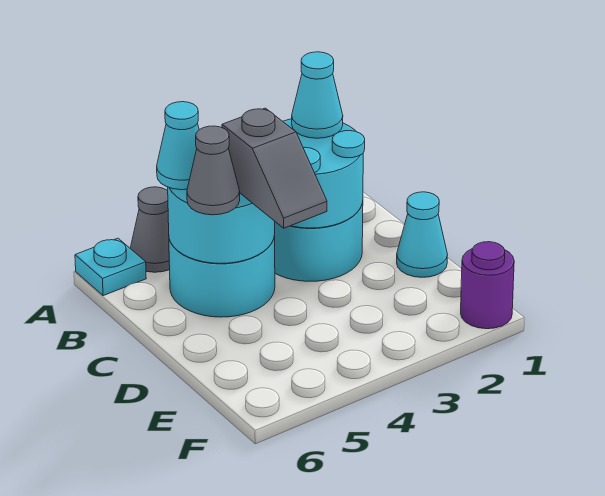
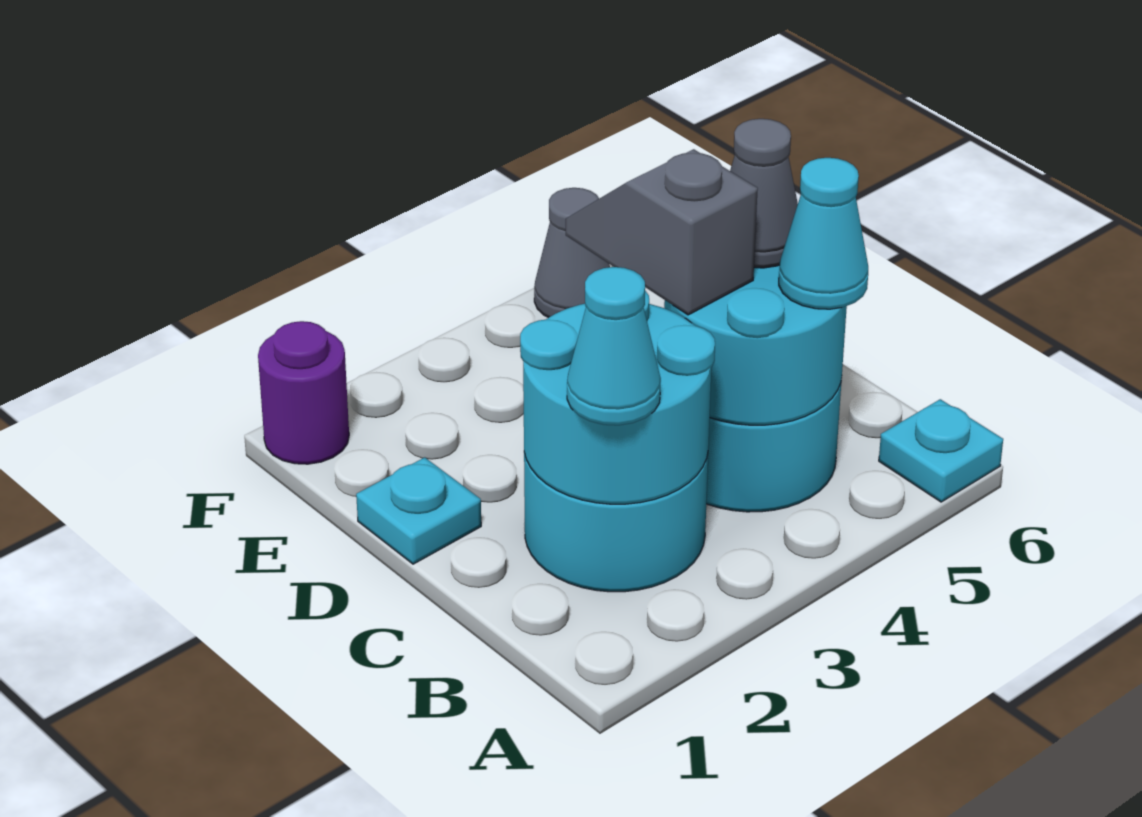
grey 1x1 cone [130,187,170,272] -> grey 1x1 cone moved to [534,188,610,318]
cyan 1x1 cone [397,192,448,277] -> cyan 1x1 plate [356,457,481,564]

